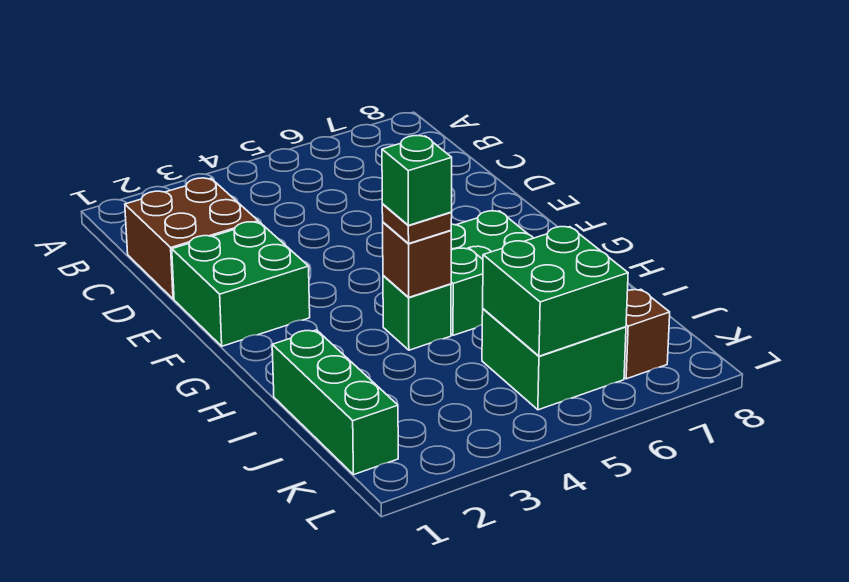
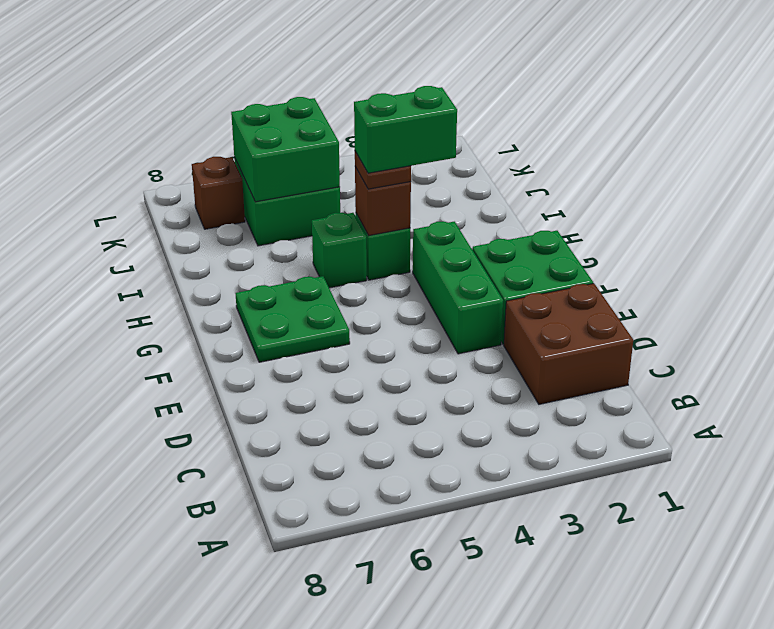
green 1x1 brick [382,136,452,225] -> green 1x2 brick [354,86,457,173]
green 1x3 brick [272,330,398,475] -> green 1x3 brick moved to [413,221,503,354]

